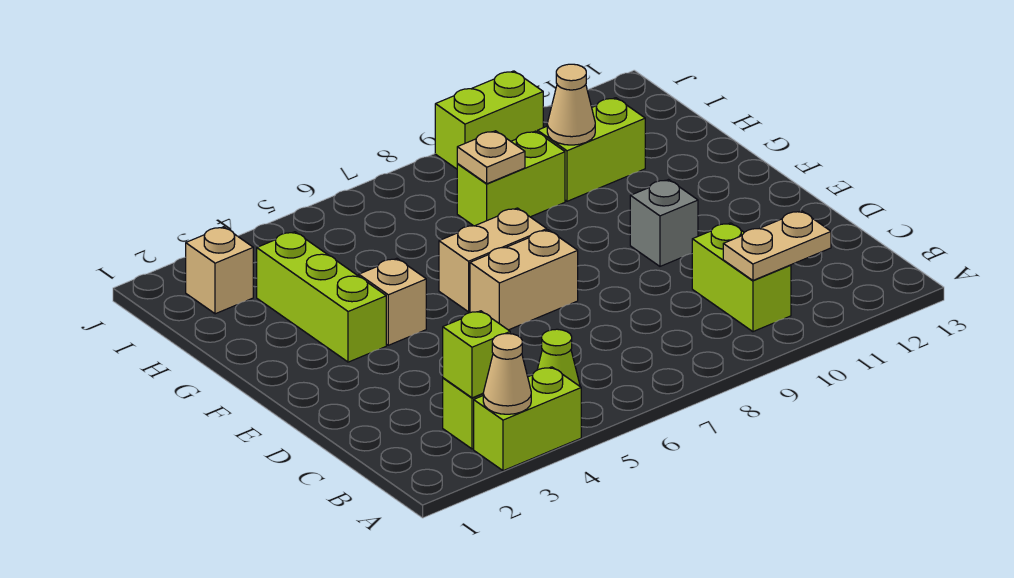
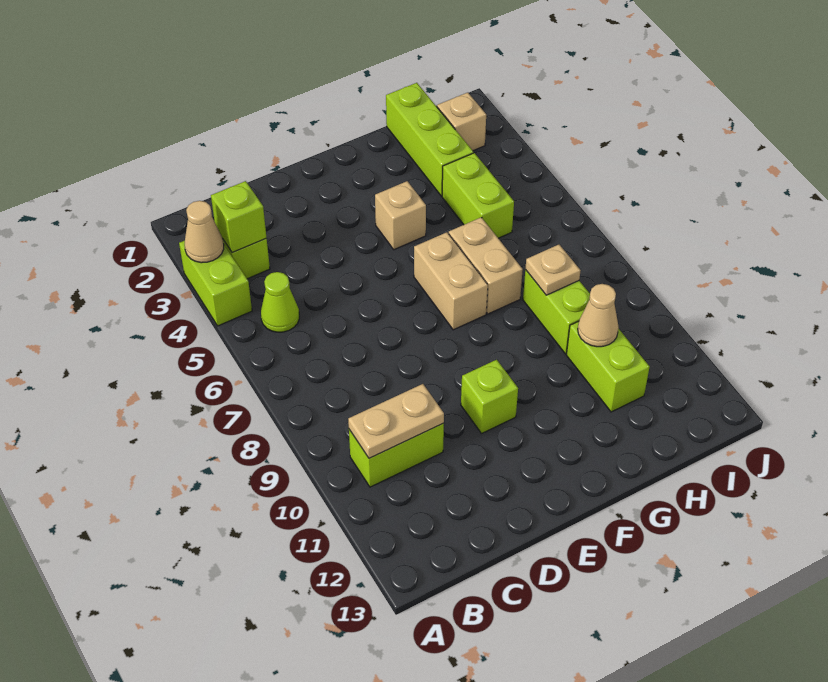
tan 1x2 plate [723,211,831,280] -> tan 1x2 plate turned to [348,384,444,458]
tan 1x2 brick [470,230,578,330] -> tan 1x2 brick moved to [449,217,523,314]
grey 1x1 brick [630,180,698,266] -> lime 1x1 brick [461,360,518,434]
lime 1x3 brick [257,232,386,362] -> lime 1x3 brick turned to [386,83,473,196]
lime 1x2 brick [435,71,543,169] -> lime 1x2 brick moved to [442,153,514,238]

